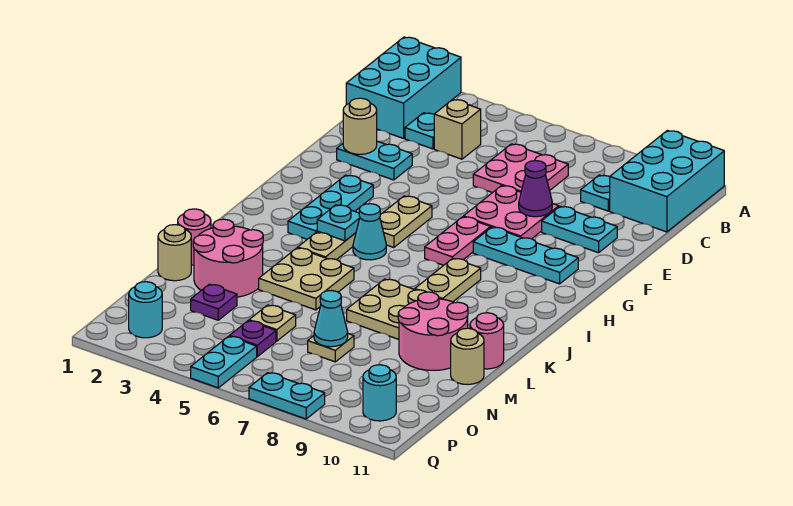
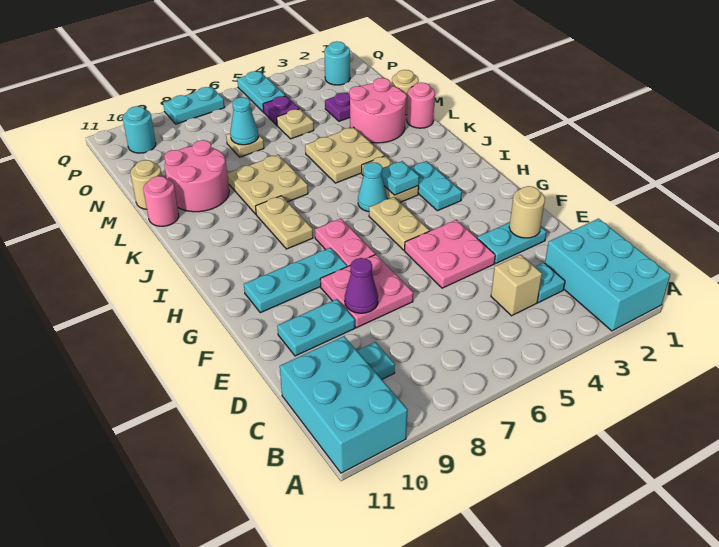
pink 2x2 plate [473,144,568,193] -> pink 2x2 plate moved to [405,220,495,288]
cyan 1x3 plate [288,175,373,239] -> cyan 1x2 plate [410,161,462,211]

